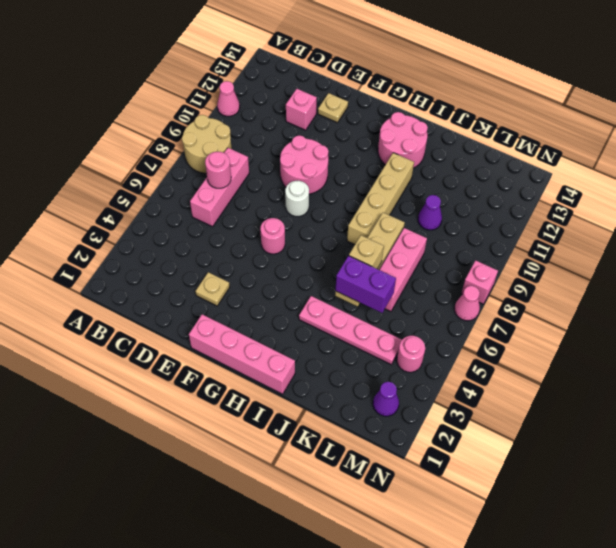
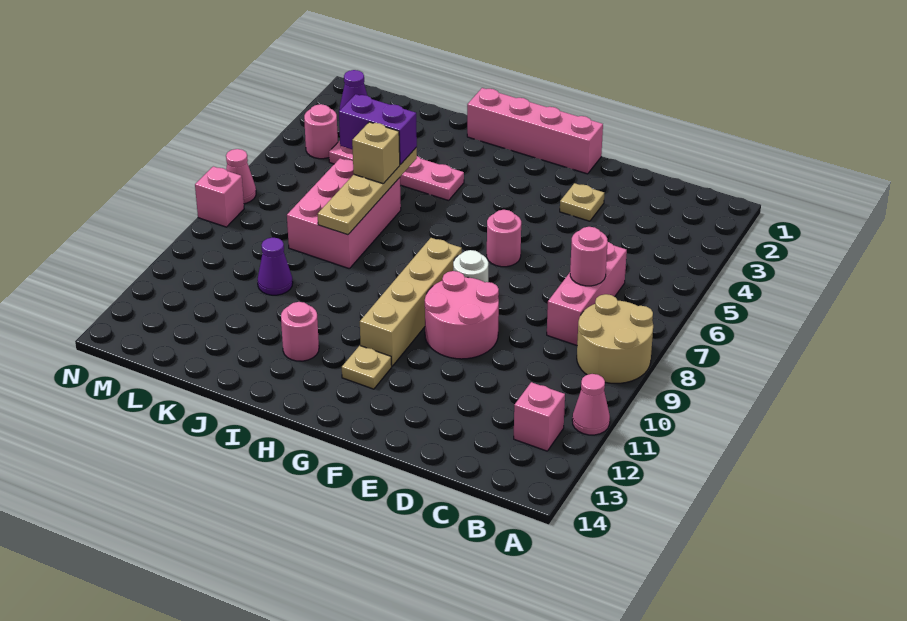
pink 1x1 brick [286,89,317,130] -> pink 1x1 brick moved to [514,382,565,451]
tan 1x1 plate [318,93,348,123] -> tan 1x1 plate moved to [342,346,392,389]
pink 2x2 round brick [378,112,428,168] -> pink 1x1 round brick [281,302,319,361]
tan 1x4 brick [347,153,414,245] -> tan 1x4 brick moved to [360,238,462,366]

